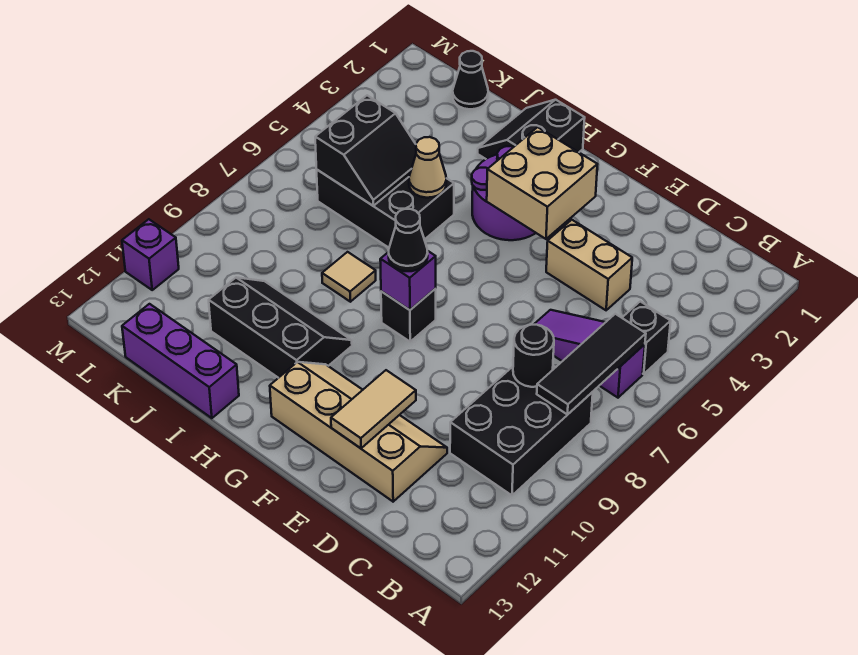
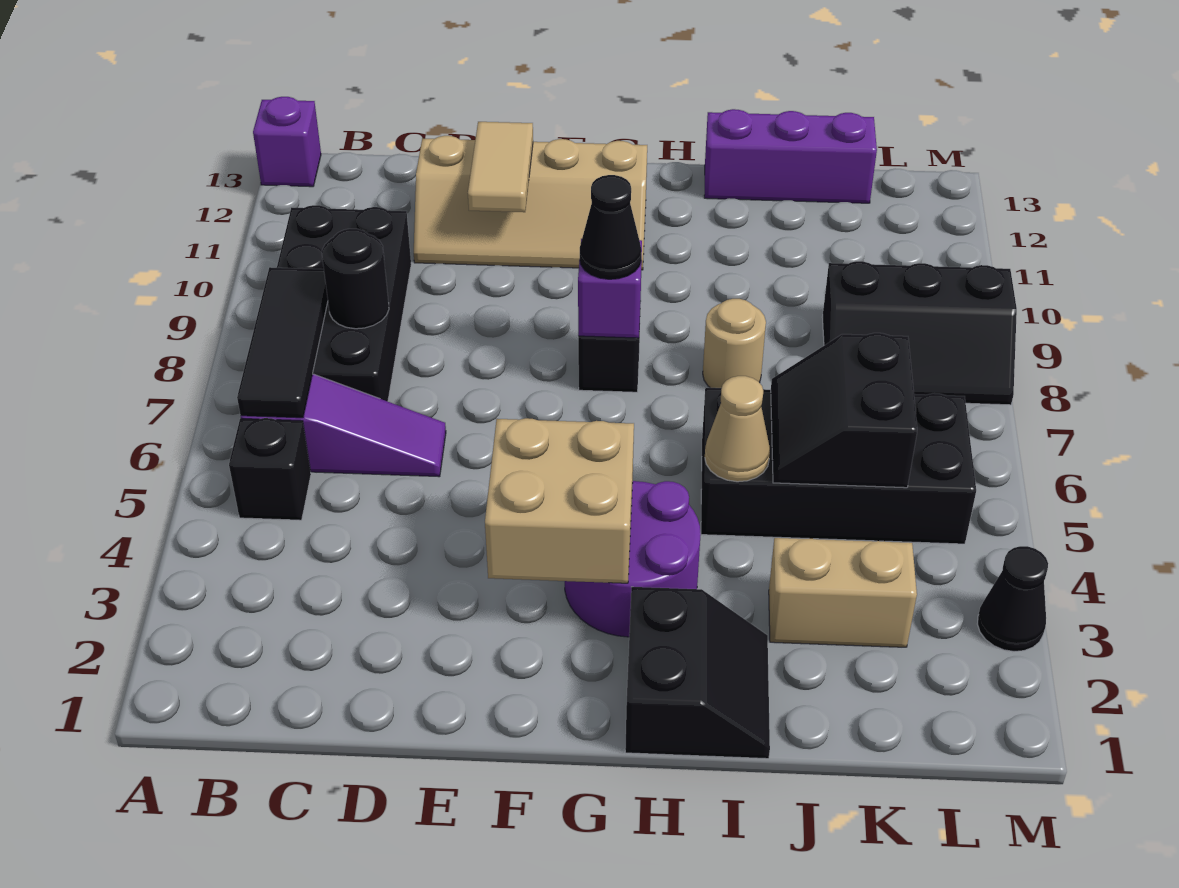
black 2x3 brick [450,366,593,495] -> black 2x4 brick [277,205,411,401]
tan 1x2 brick [546,220,632,310] -> tan 1x2 brick moved to [769,538,917,647]
black 2x3 slope [209,277,352,378] -> black 2x3 slope moved to [822,261,1017,405]
black 2x3 brick [317,170,454,248] -> black 2x4 brick [701,388,976,544]
tan 1x1 tile [322,252,376,302] -> tan 1x1 round brick [703,299,766,388]
black 1x1 cone [453,51,488,109] -> black 1x1 cone moved to [978,546,1048,652]
purple 1x1 brick [122,219,179,290] -> purple 1x1 brick moved to [253,97,321,187]

